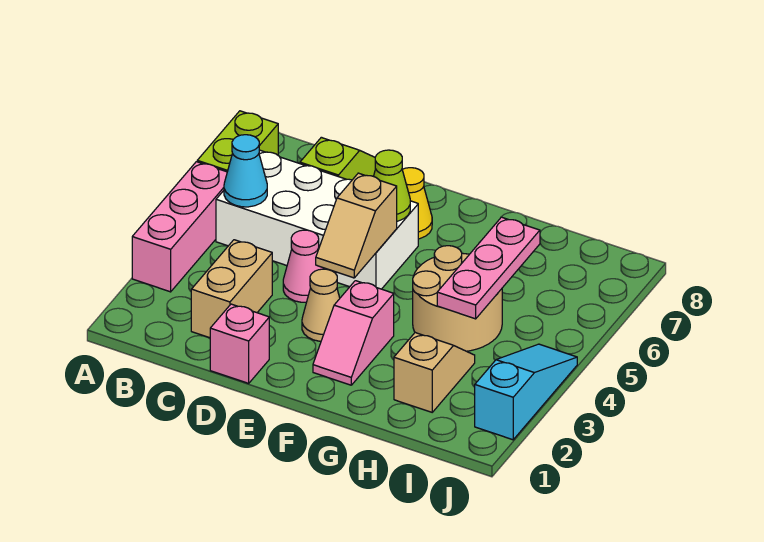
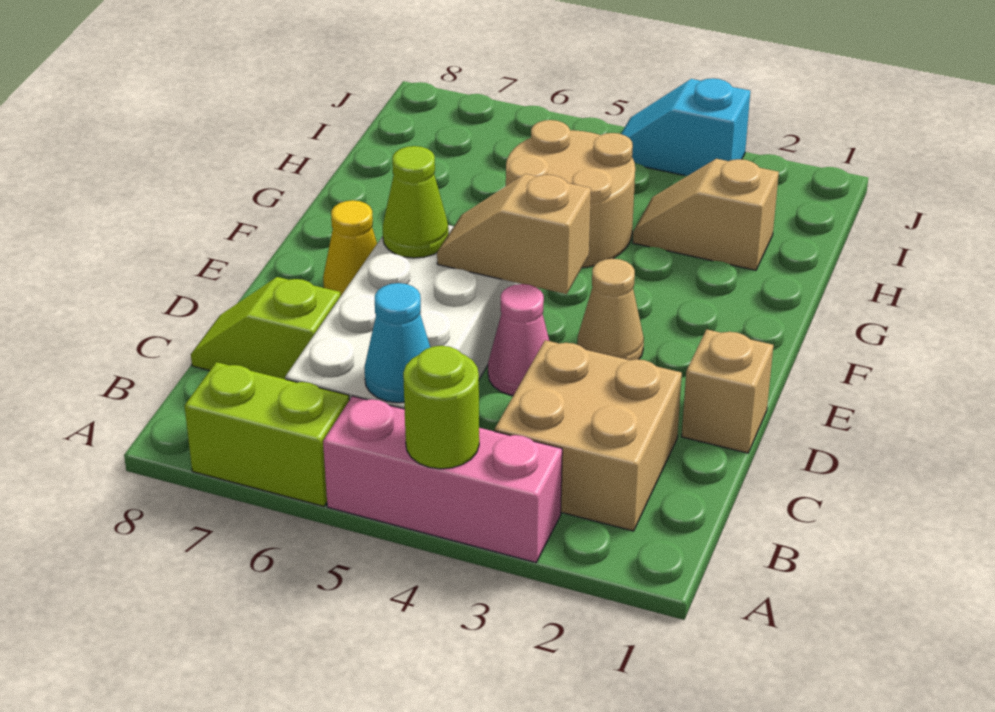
none -> lime 1x1 round brick [403,346,479,469]
tan 1x2 brick [191,240,272,338] -> tan 2x2 brick [495,340,682,531]
pink 1x1 brick [210,304,269,383] -> tan 1x1 brick [682,329,773,453]
tan 1x2 slope [316,173,397,278] -> tan 1x2 slope turned to [437,174,591,294]
pink 1x2 slope [313,281,394,385] -> none
pink 1x3 plate [437,217,540,319] -> none
cyan 1x3 slope [475,344,577,440] -> cyan 1x2 slope [621,78,750,176]

